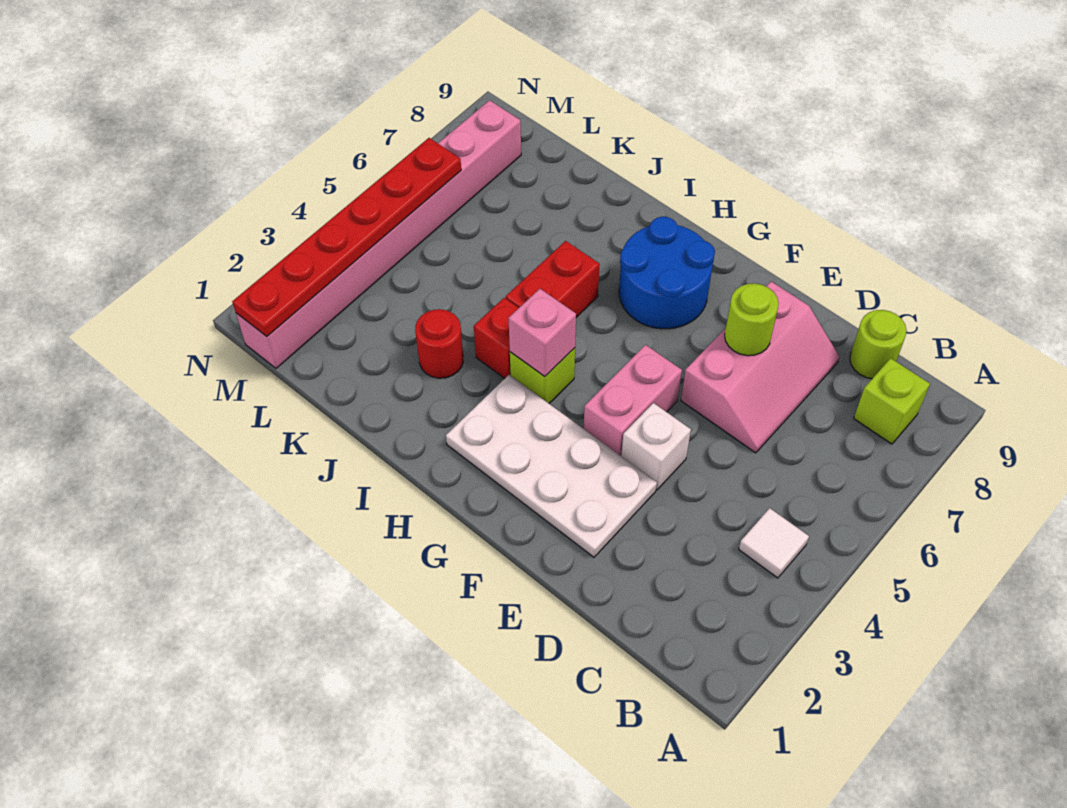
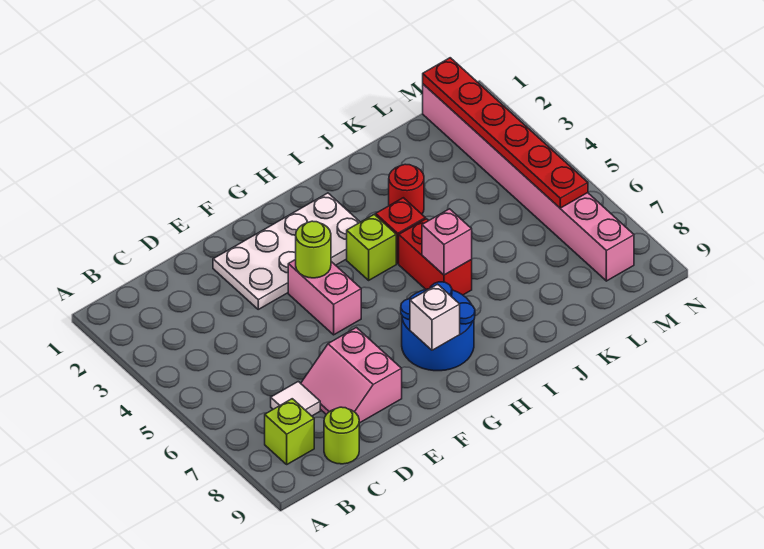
white 1x1 tile [739,508,809,578] -> white 1x1 tile moved to [271,382,320,416]
pink 2x3 slope [681,282,840,453] -> pink 2x2 slope [301,328,402,423]
white 1x1 brick [621,403,691,490] -> white 1x1 brick moved to [410,284,460,350]
lime 1x1 round brick [725,283,779,356] -> lime 1x1 round brick moved to [296,221,331,278]
pink 1x1 brick [508,289,576,377] -> pink 1x1 brick moved to [422,209,472,275]

